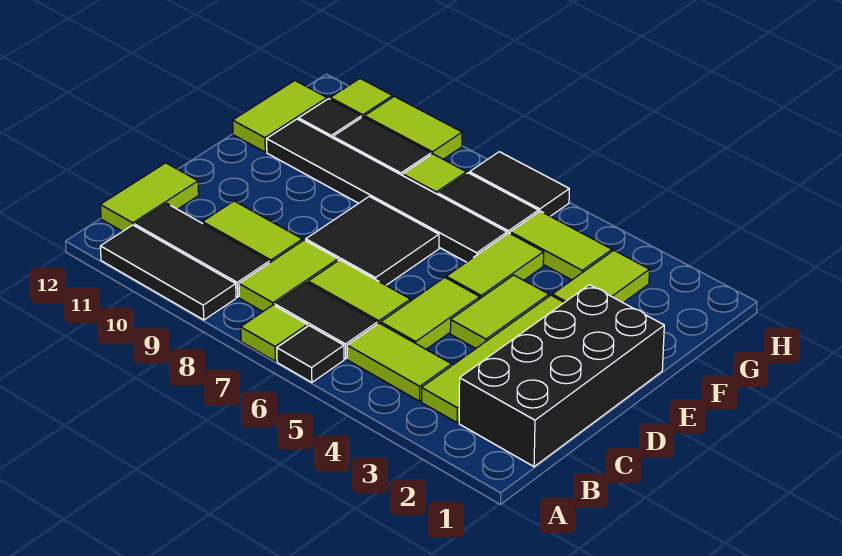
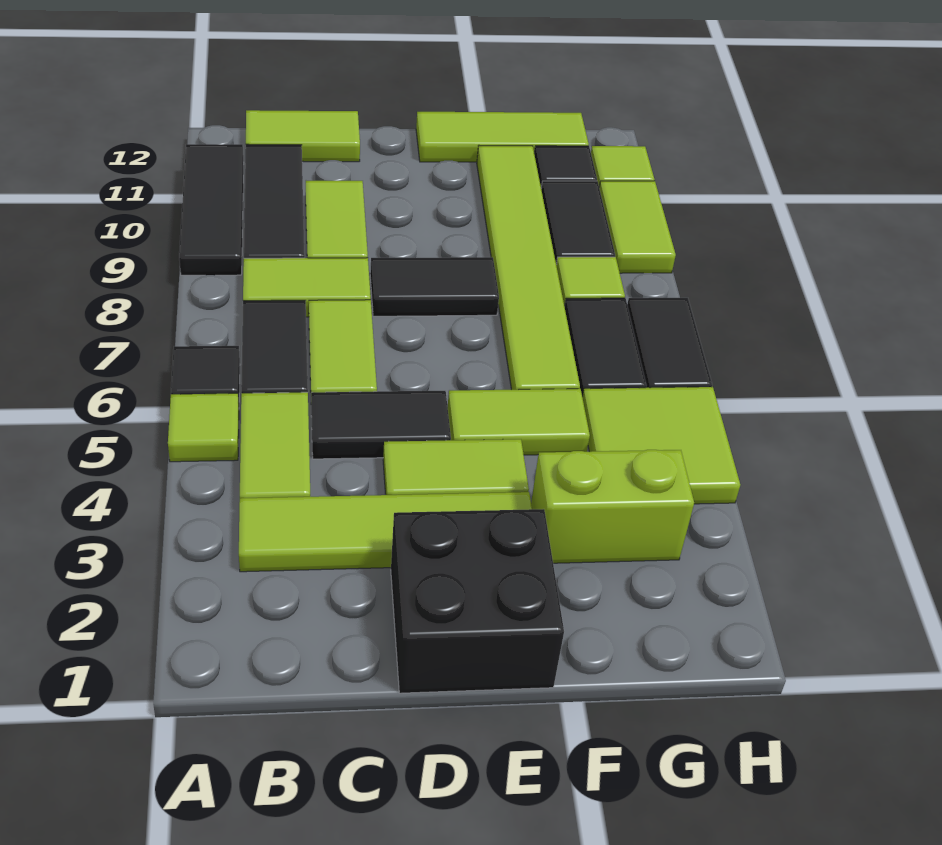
lime 1x1 tile [241,305,307,361] -> lime 1x1 tile moved to [168,393,239,462]
black 2x4 brick [459,285,664,467] -> black 2x2 brick [391,509,564,693]
lime 1x2 tile [381,278,480,349] -> black 1x2 tile [311,391,451,459]
black 2x2 tile [306,196,439,285] -> black 1x2 tile [370,257,499,316]
lime 1x2 tile [552,250,649,303] -> lime 1x2 brick [531,450,694,563]
black 1x6 tile [267,119,507,262] -> lime 1x6 tile [477,146,580,390]
lime 1x2 tile [233,81,327,152] -> lime 1x3 tile [416,112,589,162]
lime 1x2 tile [510,211,612,280] -> lime 2x2 tile [582,387,740,504]

